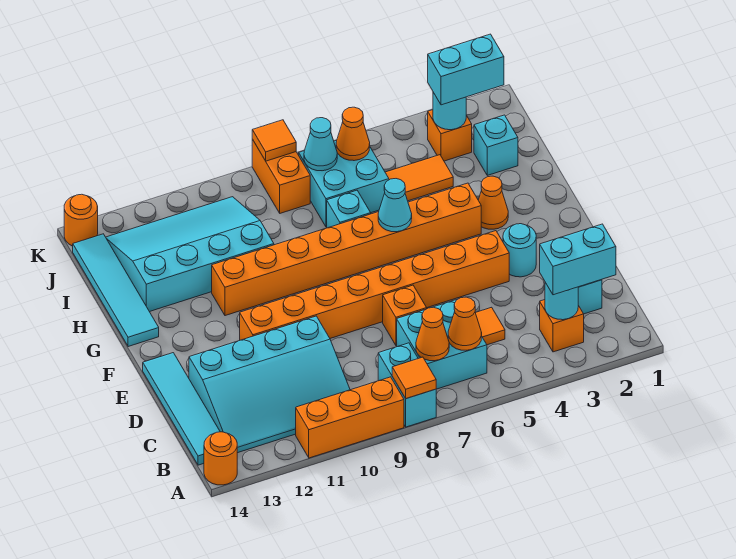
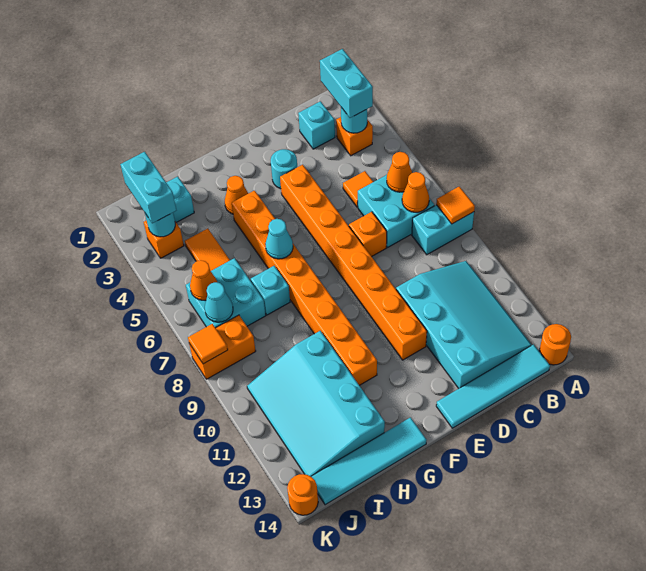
orange 1x3 brick [296,377,404,458] -> none

